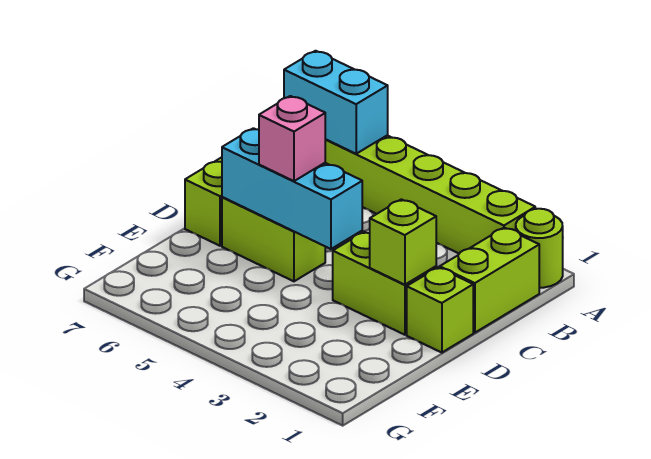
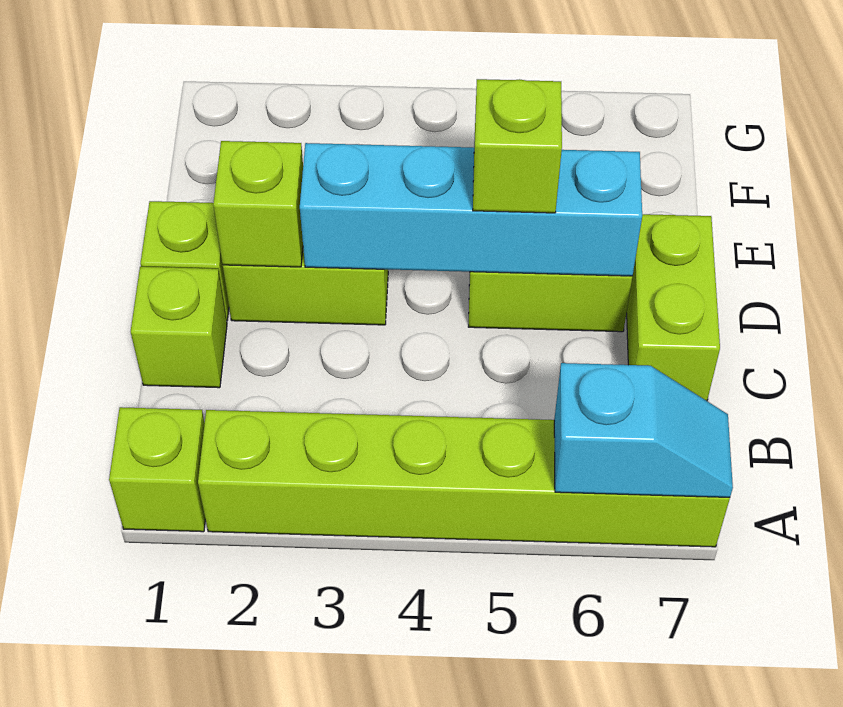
lime 1x1 round brick [516,209,563,288] -> lime 1x1 brick [109,407,205,532]
cyan 1x2 brick [284,51,388,154] -> cyan 1x2 slope [554,363,733,497]
lime 1x2 brick [440,228,539,333] -> lime 1x1 brick [131,267,227,388]
cyan 1x3 brick [222,128,362,249] -> cyan 1x4 brick [300,143,642,276]
pink 1x1 brick [259,96,325,181] -> lime 1x1 brick [473,79,562,213]

